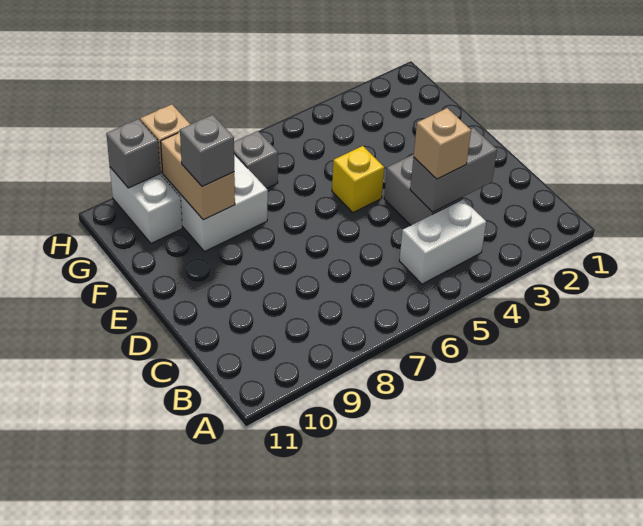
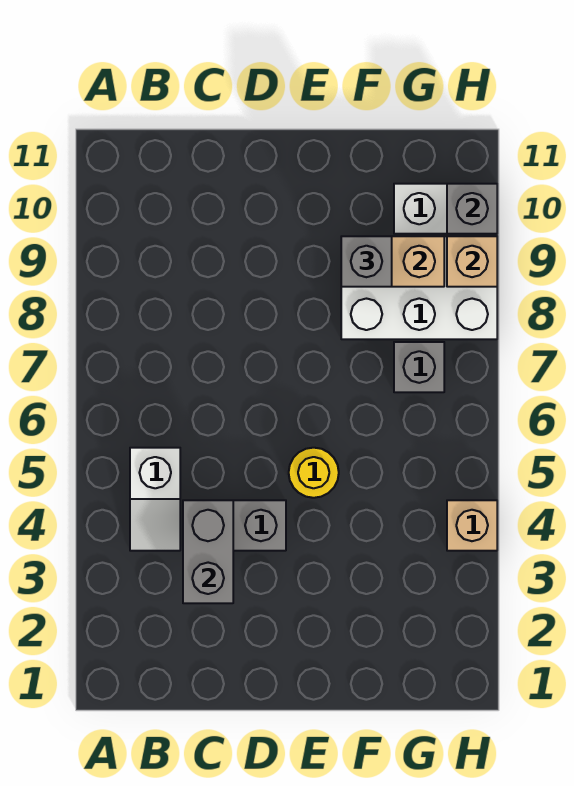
white 1x2 brick [399,199,486,284] -> white 1x2 slope [130,448,180,551]
tan 1x1 brick [414,108,471,179] -> tan 1x1 brick moved to [447,500,497,551]
yellow 1x1 brick [332,146,384,213] -> yellow 1x1 round brick [289,448,339,498]

